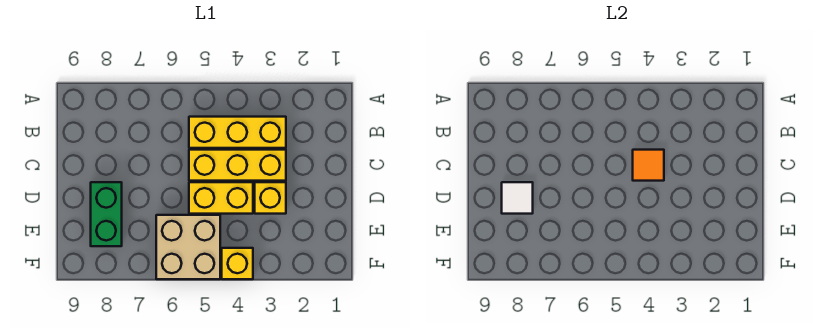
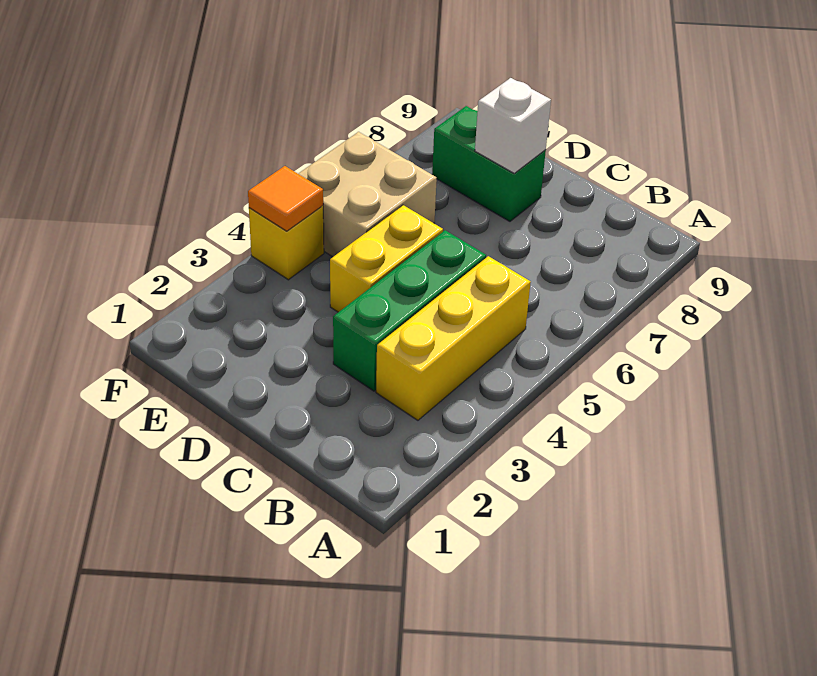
yellow 1x3 brick [189,150,286,181] -> green 1x3 brick [333,230,486,391]
orange 1x1 tile [633,150,664,181] -> orange 1x1 tile moved to [248,166,323,231]
yellow 1x1 brick [255,182,286,214] -> none
white 1x1 tile [502,182,533,214] -> white 1x1 brick [475,78,551,174]

